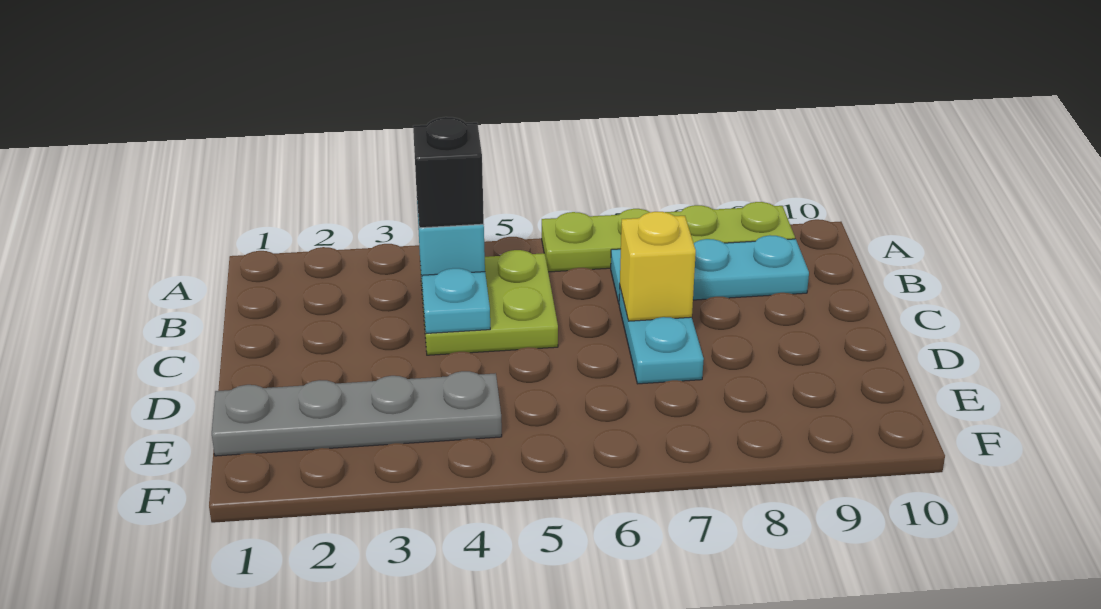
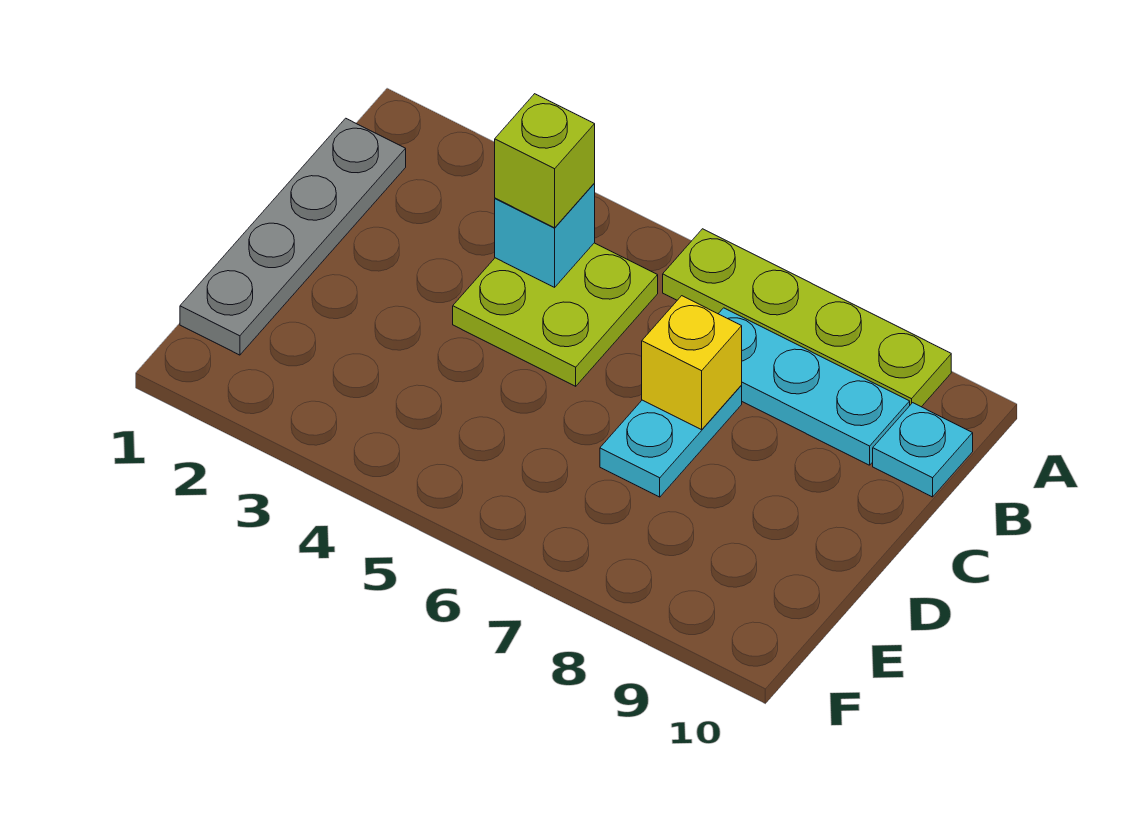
black 1x1 brick [413,117,484,228] -> lime 1x1 brick [495,94,595,228]
cyan 1x1 plate [422,268,490,333] -> cyan 1x1 plate moved to [873,403,973,497]
grey 1x4 plate [212,371,502,456] -> grey 1x4 plate turned to [180,118,406,355]

